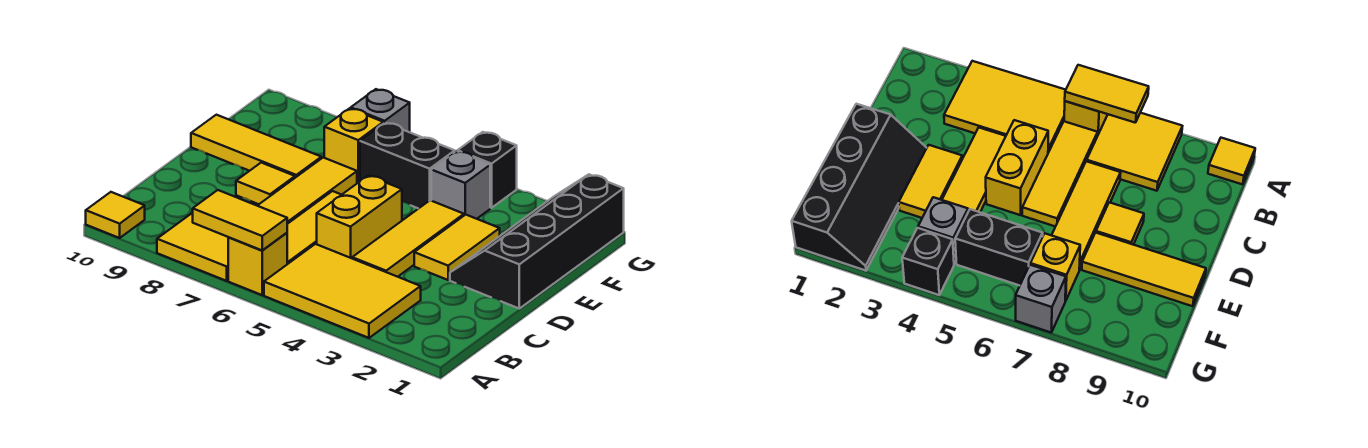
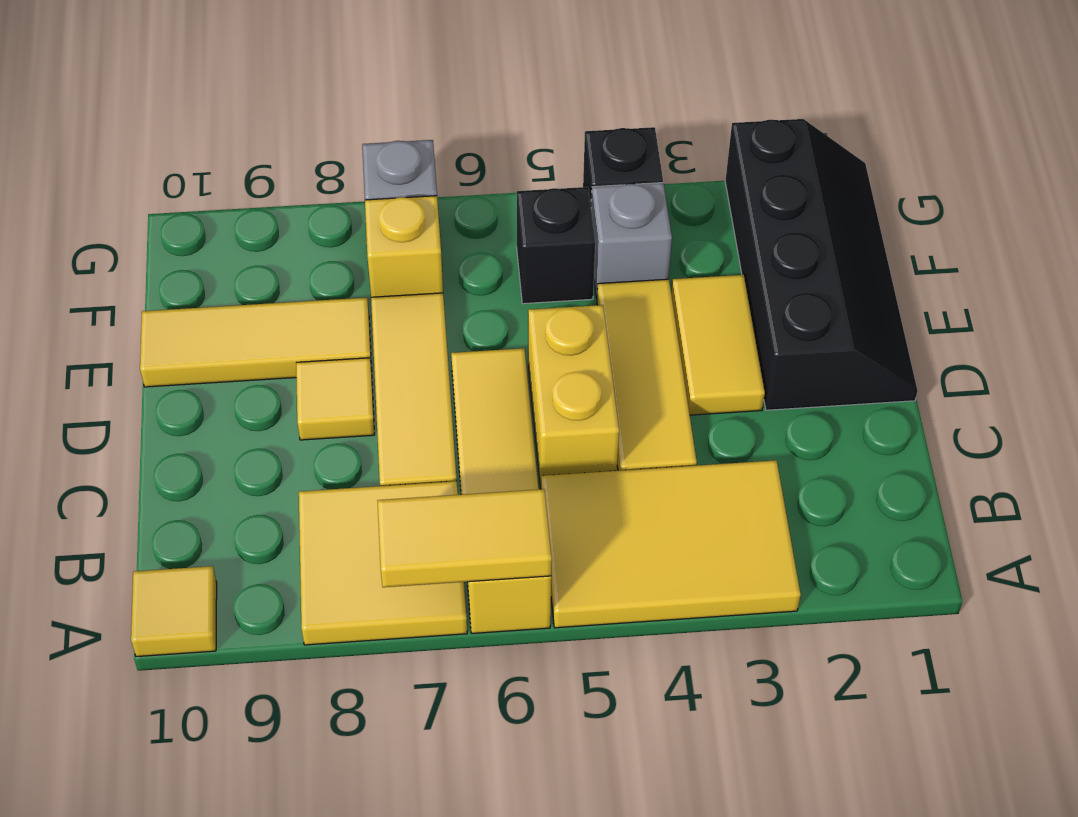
black 2x4 slope [450,174,624,308] -> black 2x4 slope turned to [725,119,917,410]
black 1x2 brick [360,123,455,209] -> black 1x1 brick [517,187,595,304]

